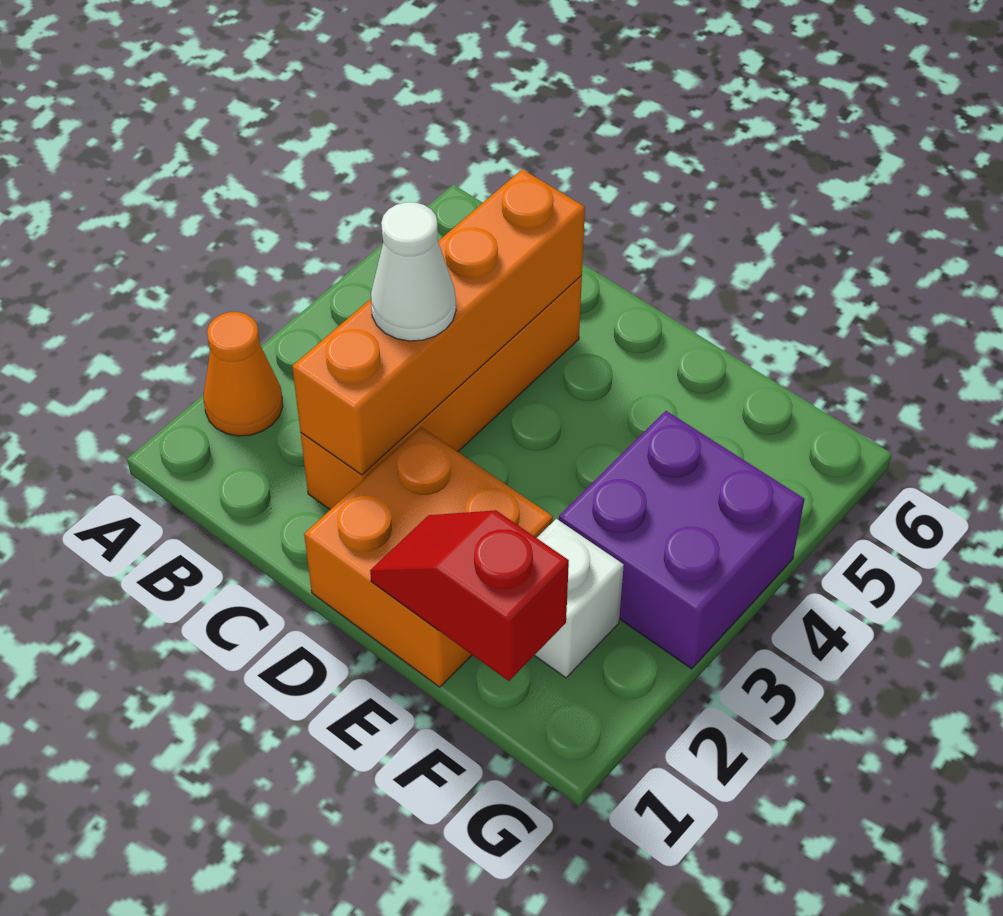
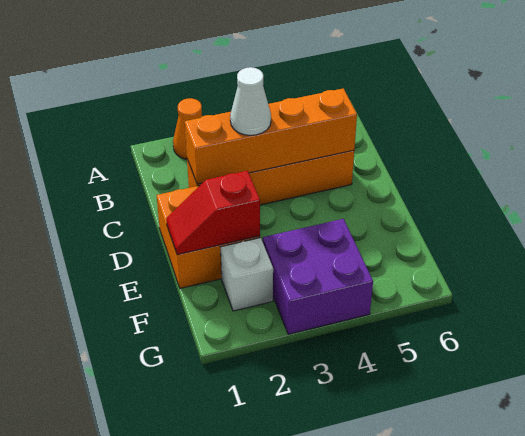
red 1x2 slope [370,510,569,681] -> red 1x2 slope turned to [166,171,260,255]

